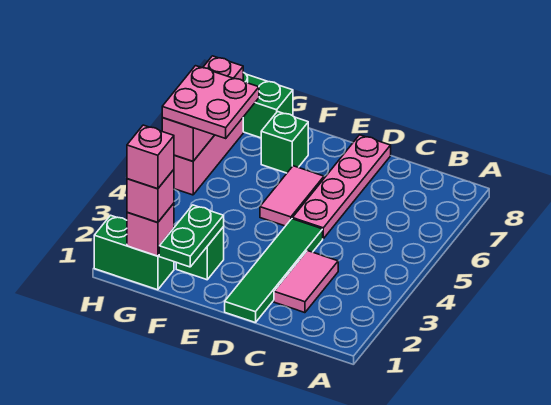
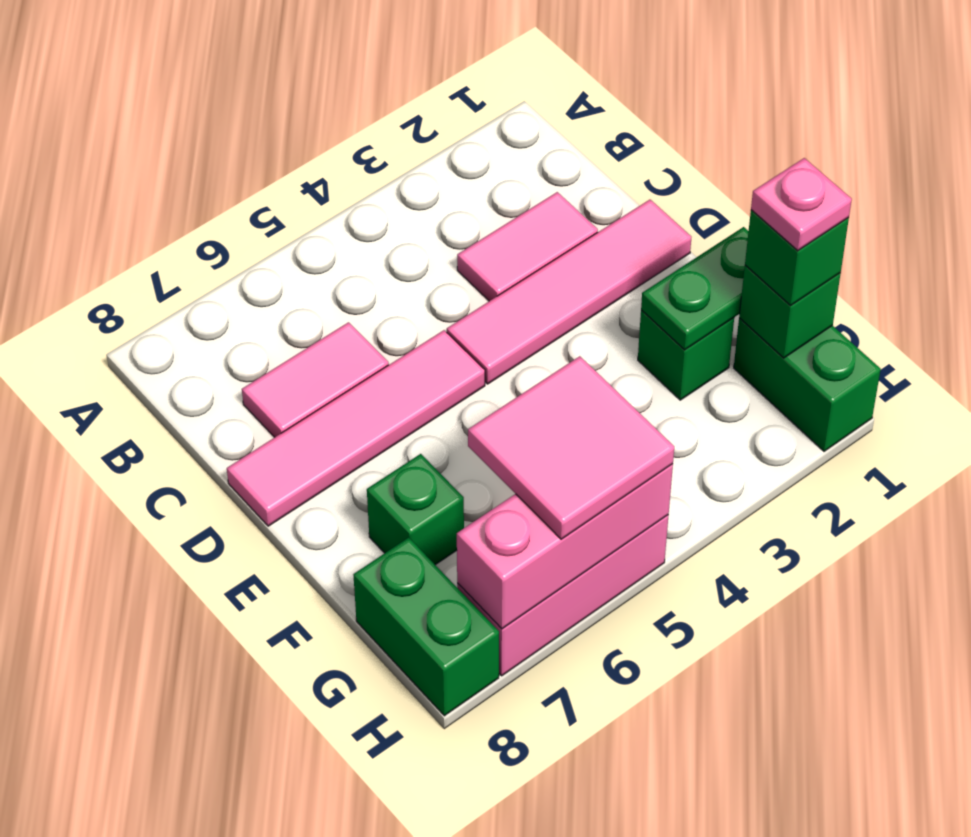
green 1x4 tile [225,219,323,323] -> pink 1x4 tile [447,200,691,384]
pink 1x4 plate [292,135,391,238] -> pink 1x4 tile [227,330,485,526]
pink 1x2 tile [260,166,324,226] -> pink 1x2 tile moved to [242,322,389,437]
pink 1x1 brick [127,203,174,256] -> green 1x1 brick [739,265,841,358]
pink 1x1 brick [127,170,174,223] -> green 1x1 brick [745,210,849,305]
pink 1x1 brick [127,125,174,189] -> pink 1x1 plate [751,158,852,251]
pink 2x2 plate [162,66,259,138] -> pink 2x2 tile [468,356,674,539]

